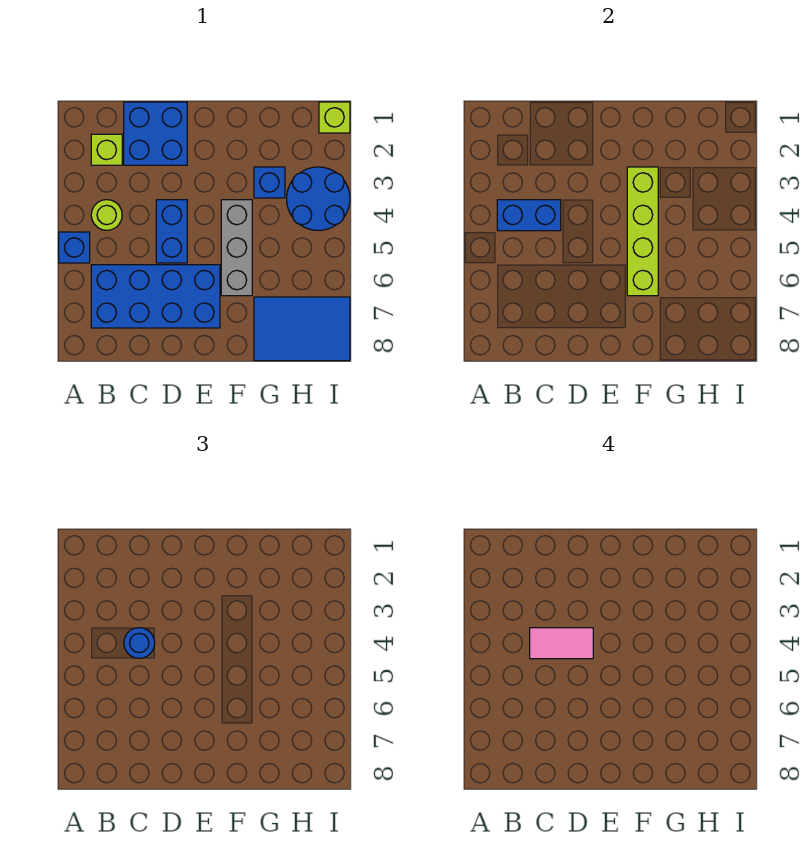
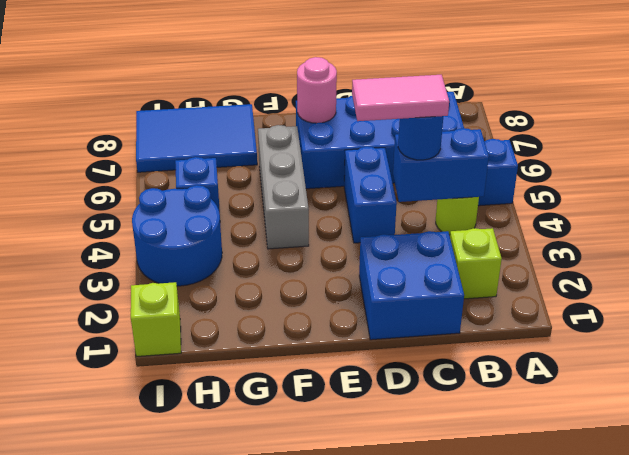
none -> pink 1x1 round brick [297,57,337,123]
lime 1x4 brick [627,167,658,296] -> none
blue 1x1 brick [254,167,285,198] -> blue 1x1 brick moved to [175,157,220,214]

